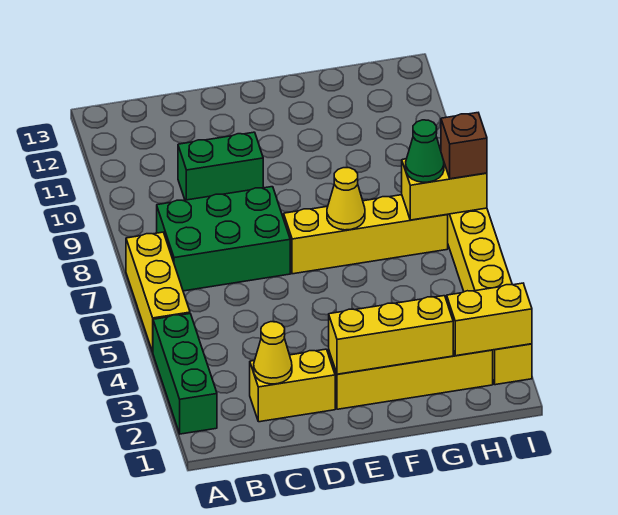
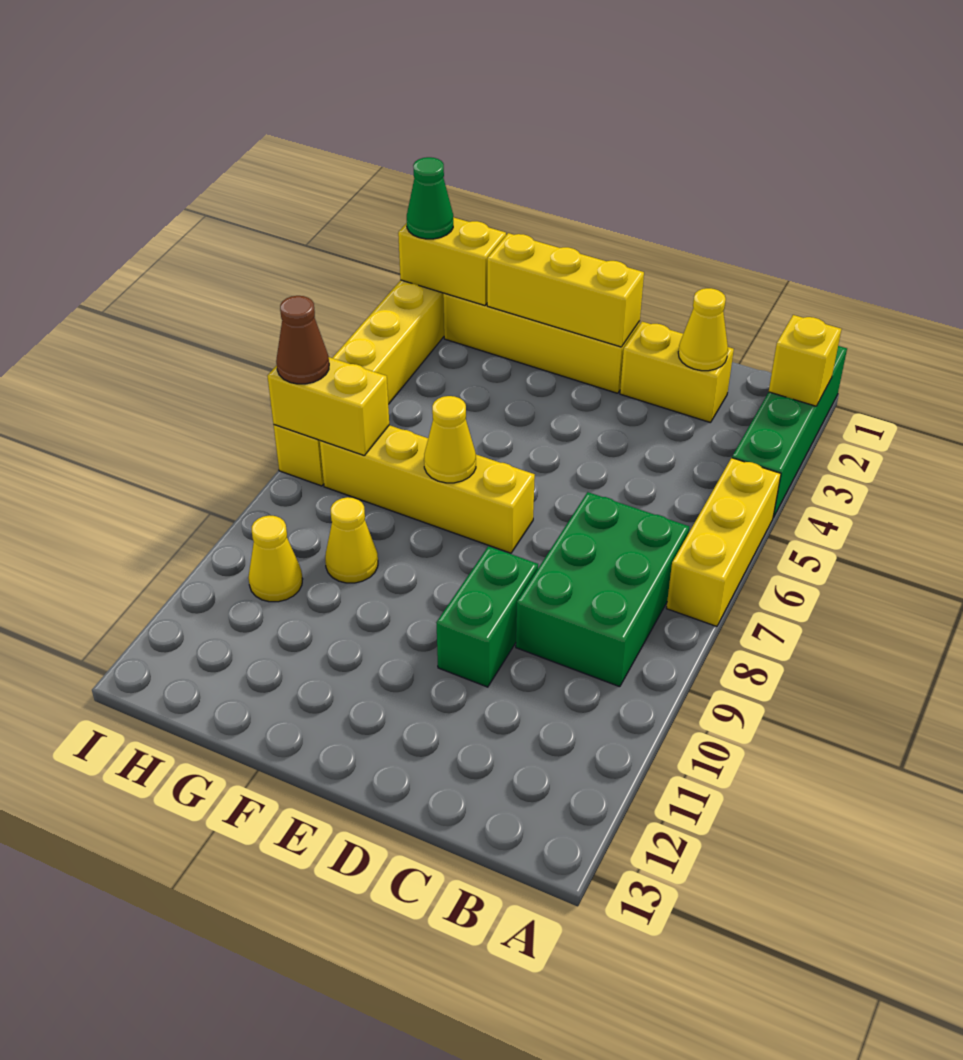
green 1x3 brick [153,314,217,434] -> green 1x4 brick [732,346,847,518]
none -> yellow 1x1 brick [769,315,841,406]
green 2x3 brick [157,187,290,291] -> green 2x3 brick turned to [516,492,689,687]
green 1x2 brick [178,132,263,200] -> green 1x2 brick turned to [436,546,538,687]
none -> yellow 1x1 cone [325,497,378,583]
green 1x1 cone [406,120,444,182] -> green 1x1 cone moved to [407,157,453,239]
none -> yellow 1x1 cone [248,515,303,602]
brown 1x1 brick [441,113,487,179] -> brown 1x1 cone [276,296,329,384]

